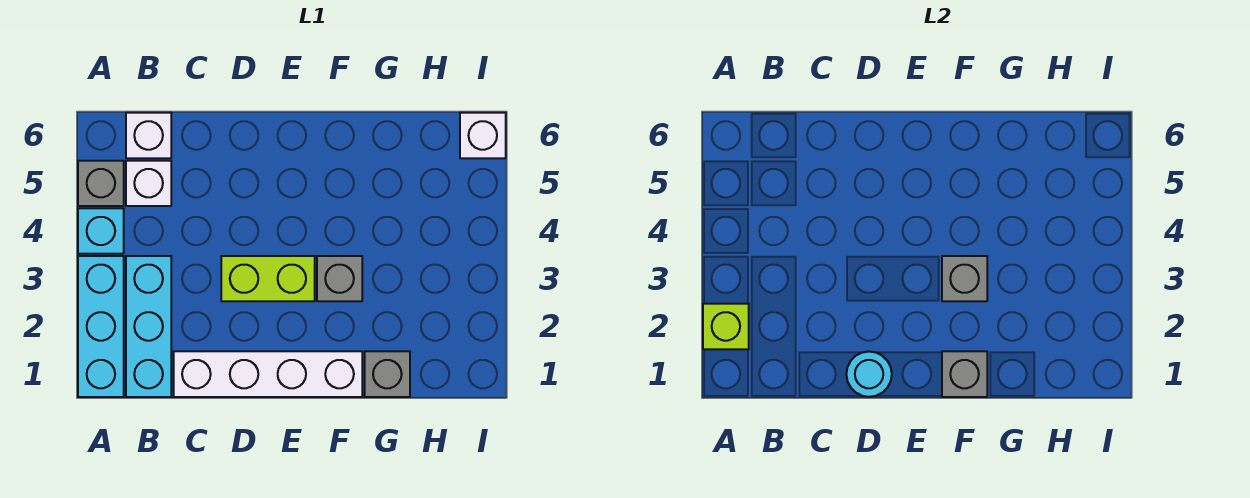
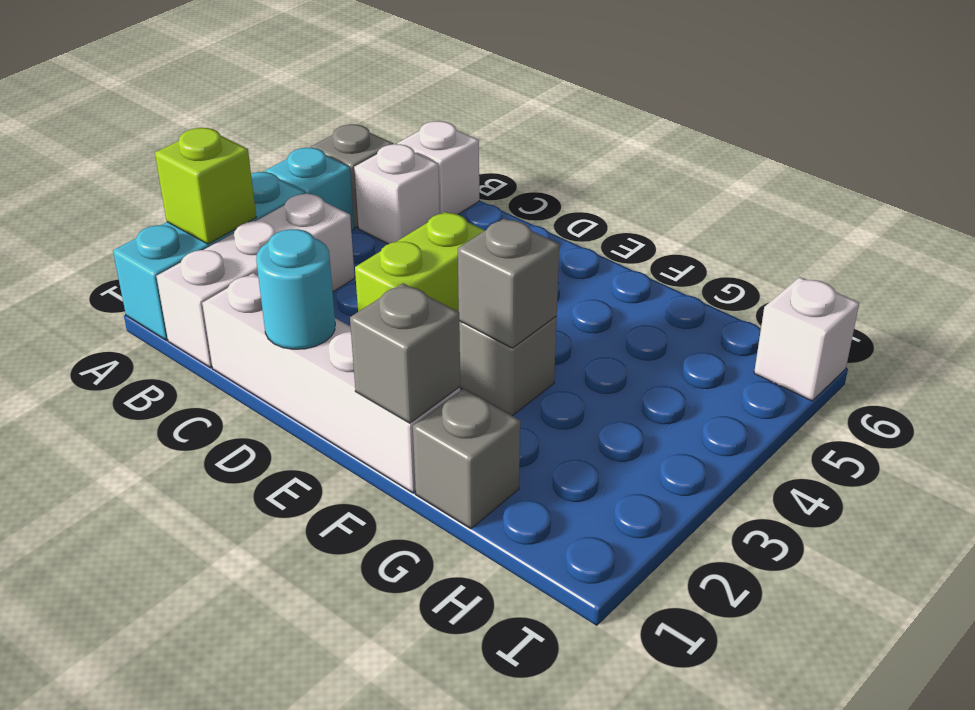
cyan 1x3 brick [126,256,171,397] -> white 1x3 brick [156,193,355,368]
lime 1x2 brick [221,256,315,301] -> lime 1x2 brick turned to [355,212,485,312]

